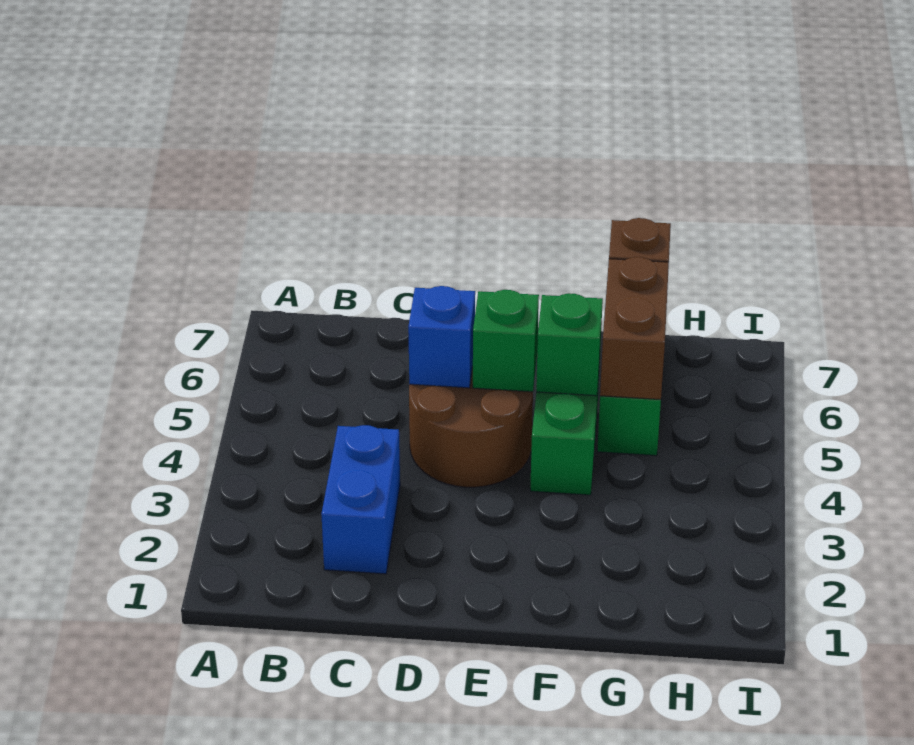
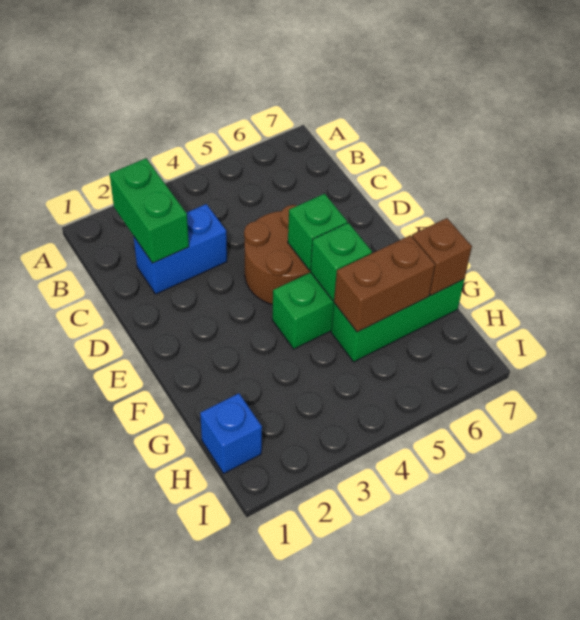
none -> green 1x2 brick [110,158,189,263]
blue 1x1 brick [408,286,475,388] -> blue 1x1 brick moved to [200,393,262,474]

